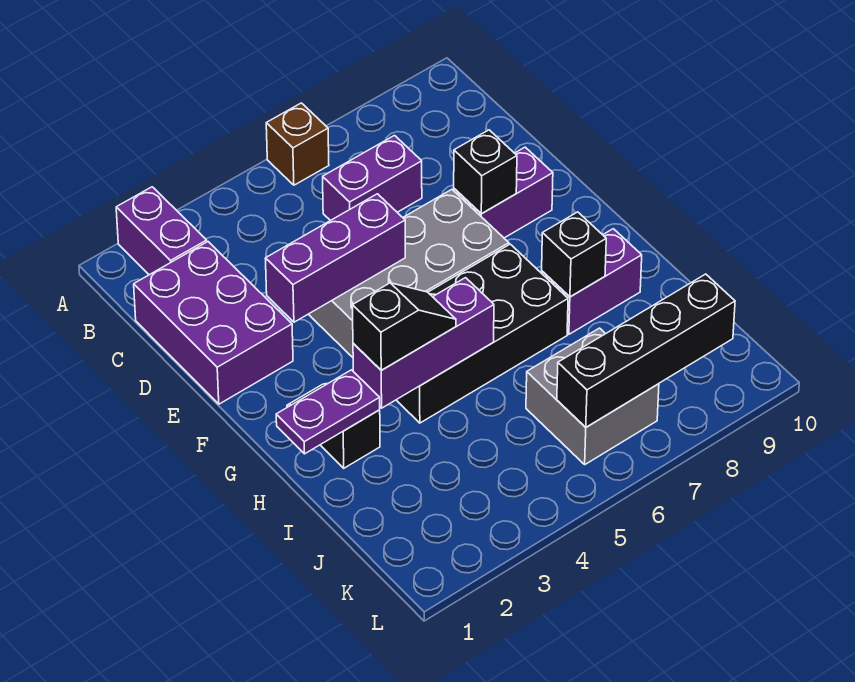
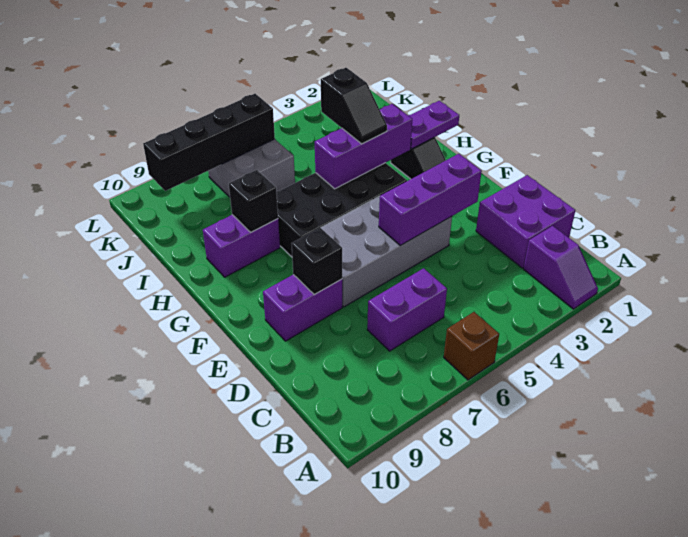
purple 1x2 brick [116,187,207,275] -> purple 1x2 slope [524,226,598,309]
purple 2x3 brick [134,242,293,404] -> purple 2x2 brick [476,175,575,268]
black 1x2 slope [352,283,456,370] -> black 1x2 slope turned to [321,68,387,144]

